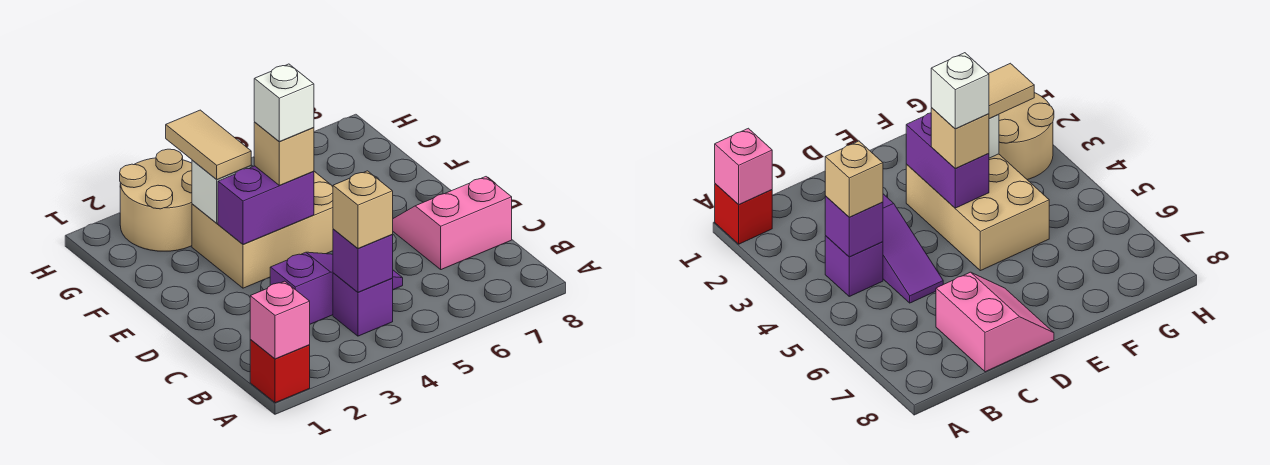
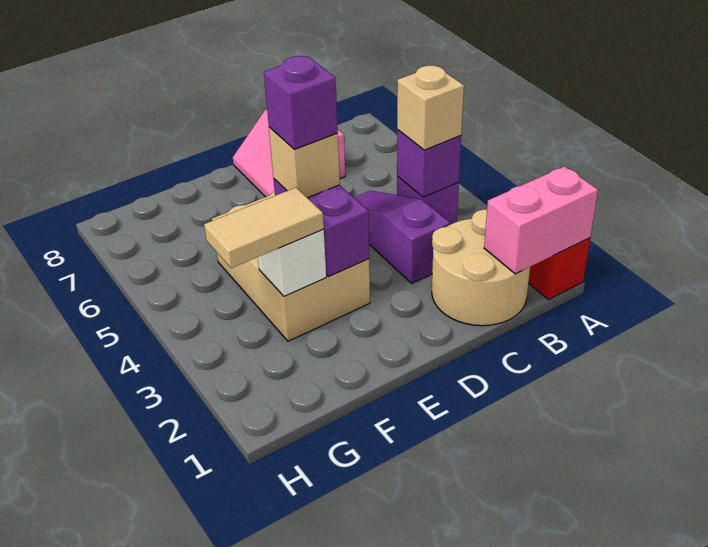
pink 1x1 brick [250,281,310,359] -> pink 1x2 brick [484,166,598,274]
white 1x1 brick [254,64,314,142] -> purple 1x1 brick [264,56,338,149]
tan 2x2 round brick [120,149,192,251] -> tan 2x2 round brick moved to [432,209,530,326]

